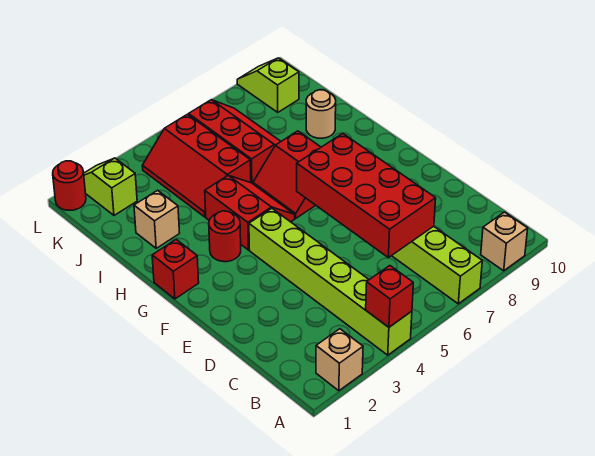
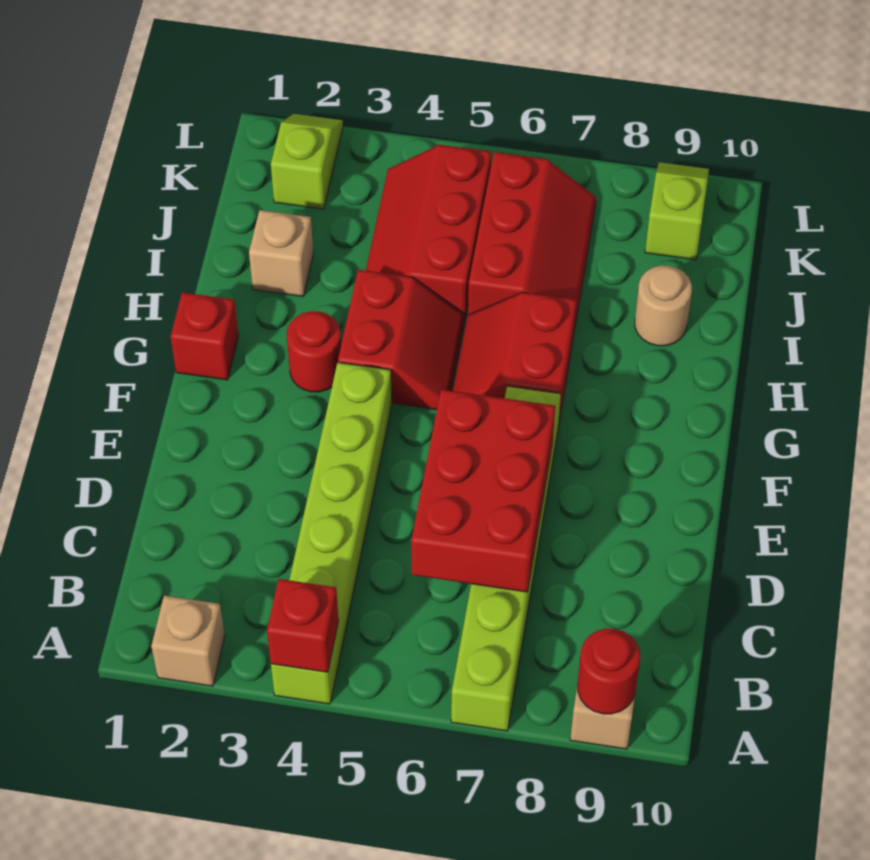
red 2x4 brick [297,134,436,258] -> red 2x3 brick [411,389,555,592]
red 1x1 round brick [53,161,86,210] -> red 1x1 round brick moved to [578,629,640,714]

